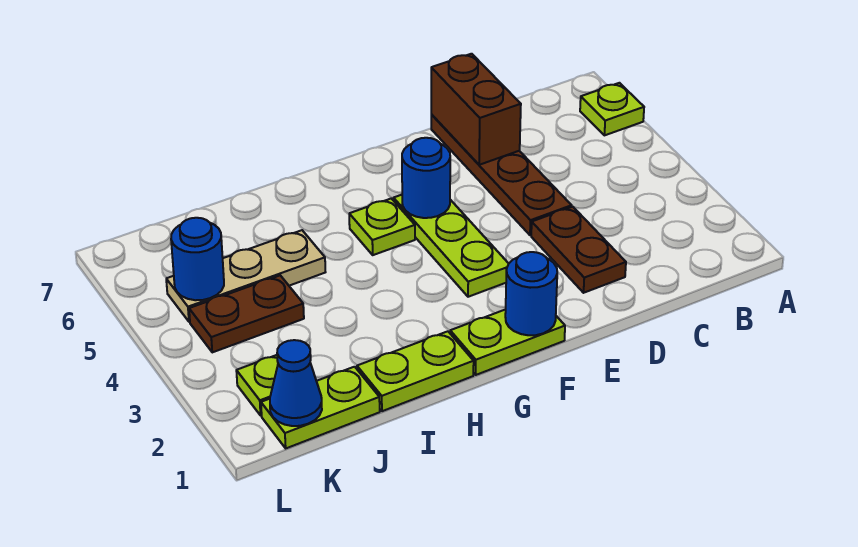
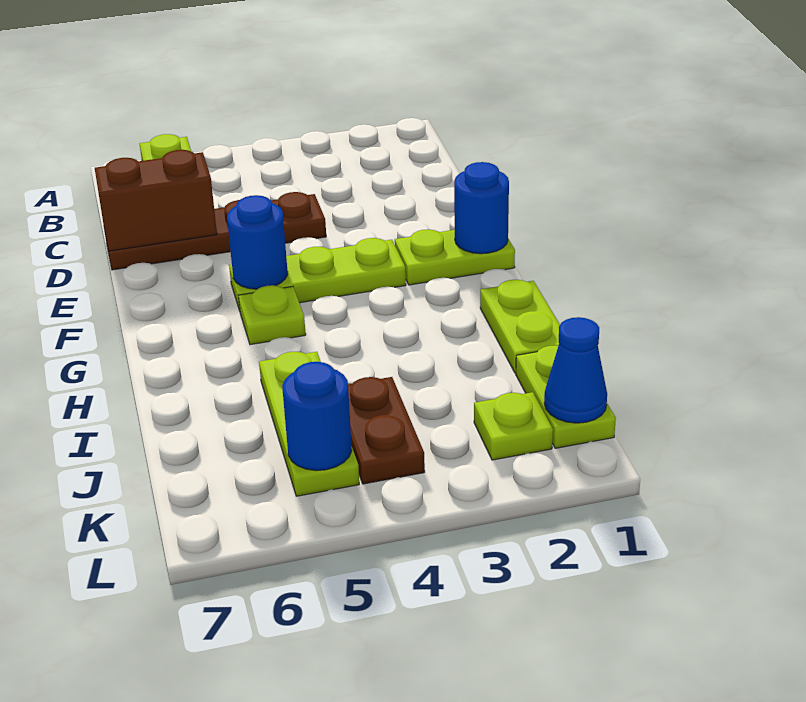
brown 1x2 plate [531,207,626,293] -> none
lime 1x2 plate [450,309,565,375] -> lime 1x2 plate turned to [395,229,515,285]
tan 1x3 plate [166,230,325,322] -> lime 1x3 plate [259,352,359,496]

